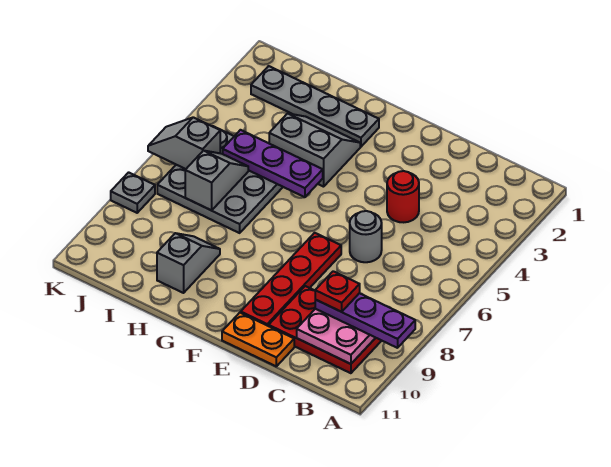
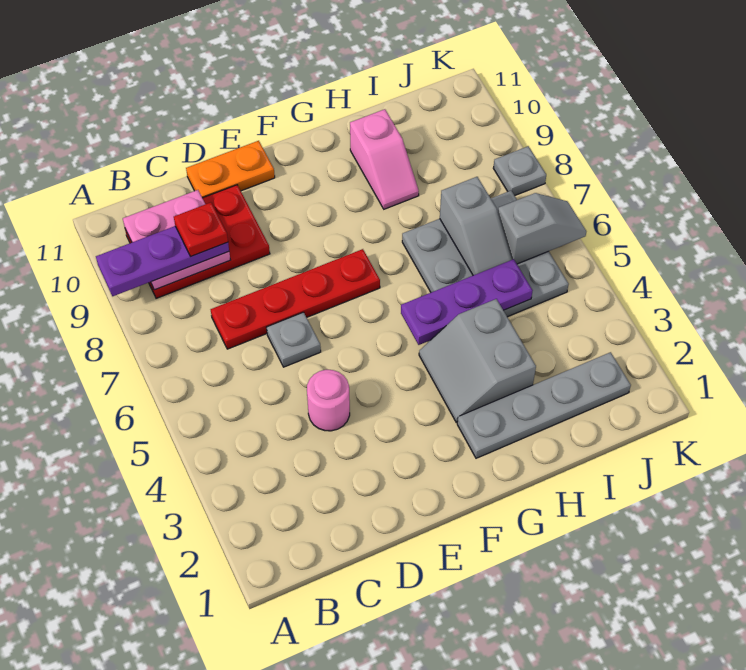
red 1x1 round brick [387,171,419,222] -> pink 1x1 round brick [307,370,350,431]
grey 1x1 round brick [350,211,382,262] -> grey 1x1 plate [267,312,321,367]
red 1x4 plate [241,233,341,326] -> red 1x4 plate turned to [211,249,380,349]
grey 2x2 slope [269,113,360,187] -> grey 2x2 slope turned to [419,299,536,423]
grey 1x2 slope [157,233,220,293] -> pink 1x2 slope [350,109,419,209]

